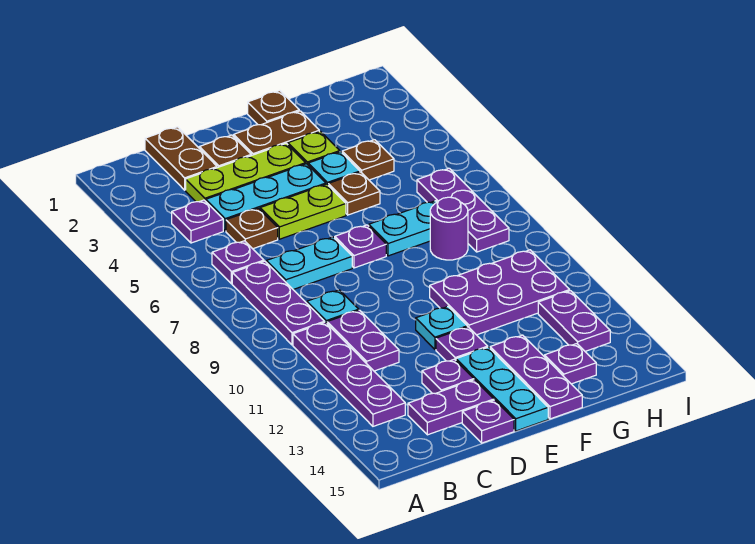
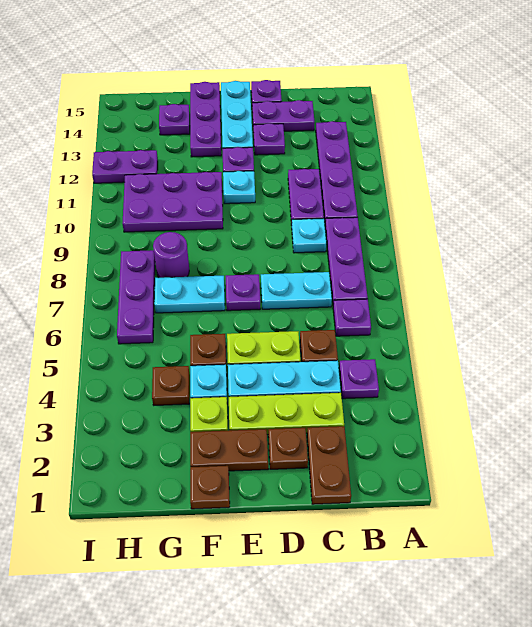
purple 1x2 plate [538,291,610,351] -> purple 1x2 plate turned to [92,150,158,183]

